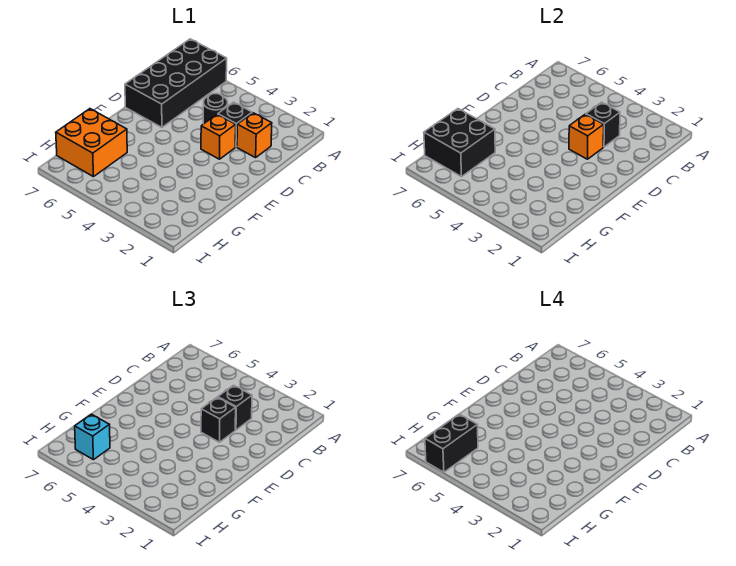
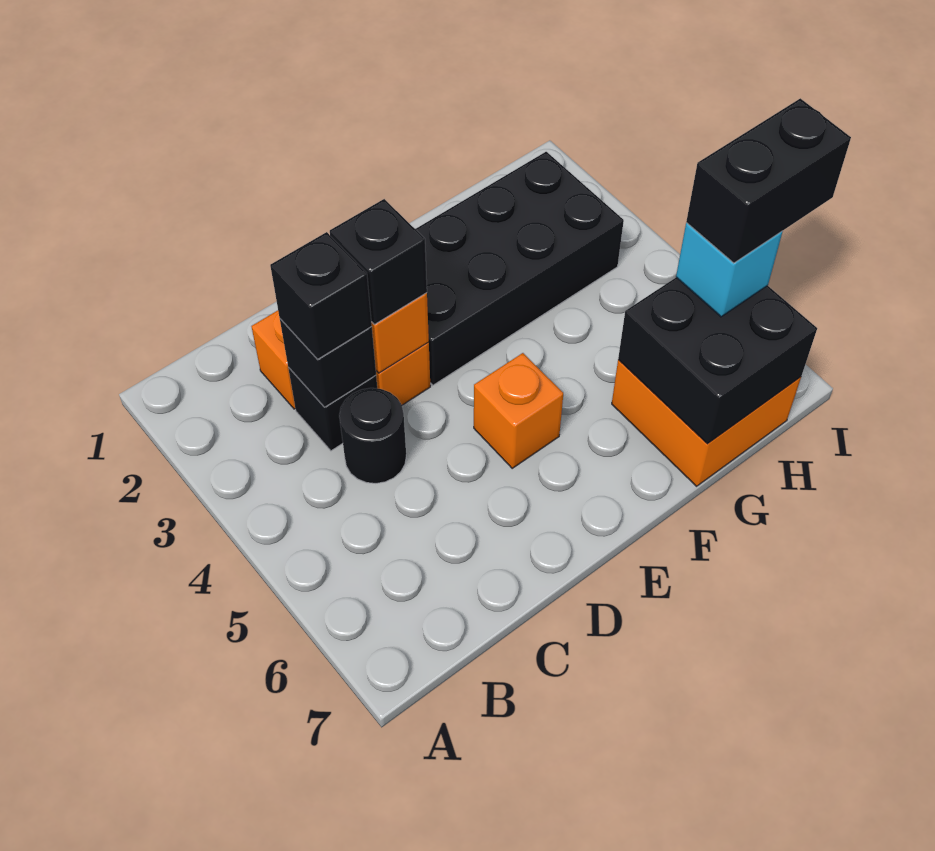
black 2x4 brick [125,39,227,127] -> black 2x4 brick moved to [416,152,624,385]
none -> orange 1x1 brick [474,353,563,468]

